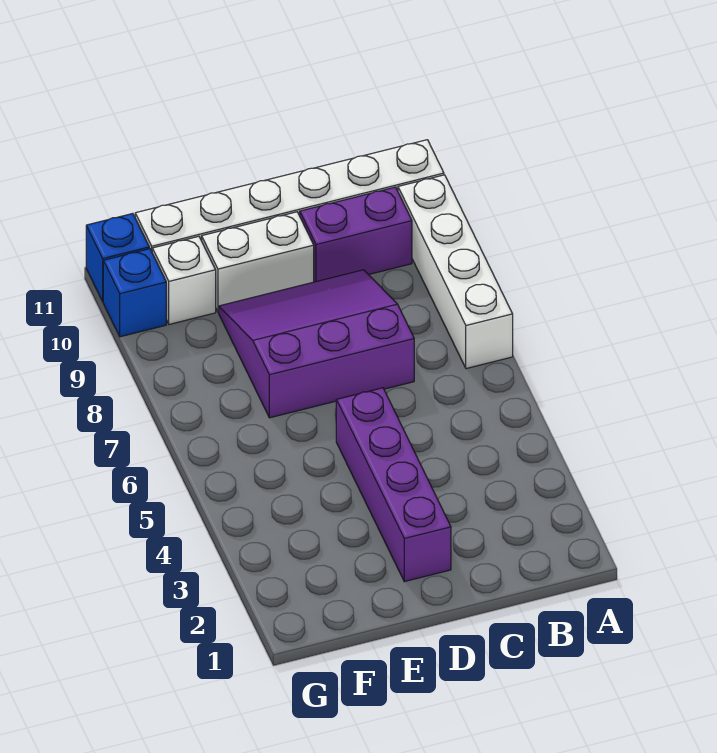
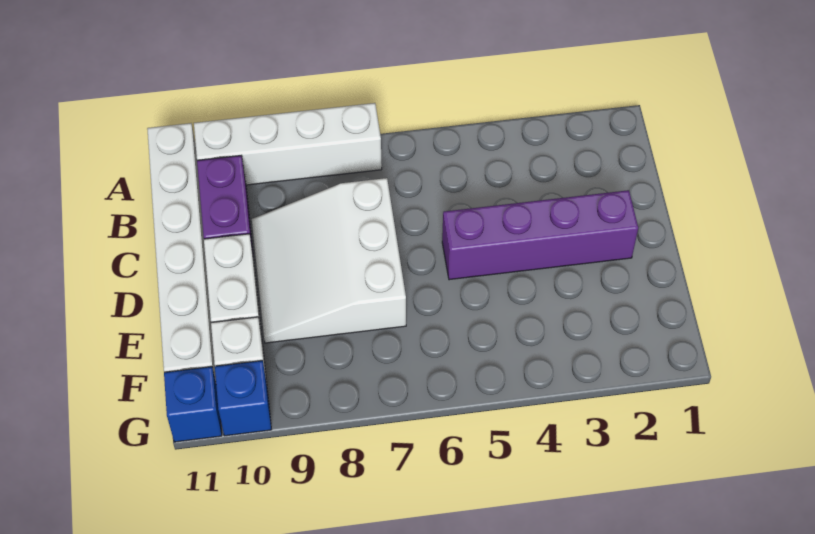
purple 3x3 slope [219,270,414,418] -> white 3x3 slope [252,178,406,343]

